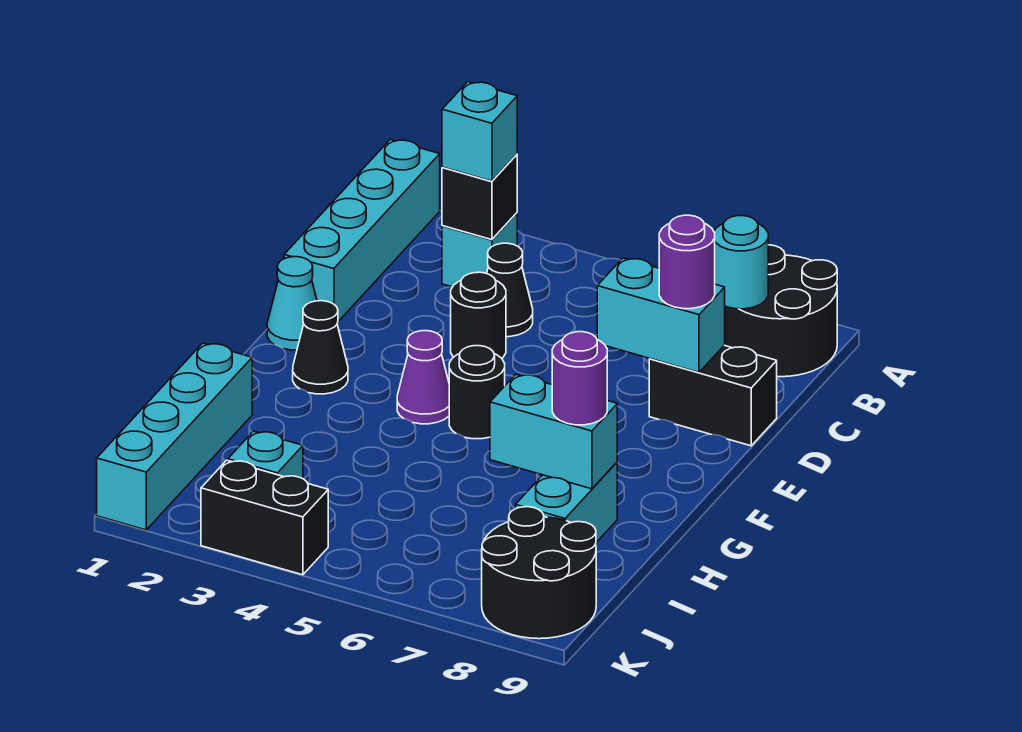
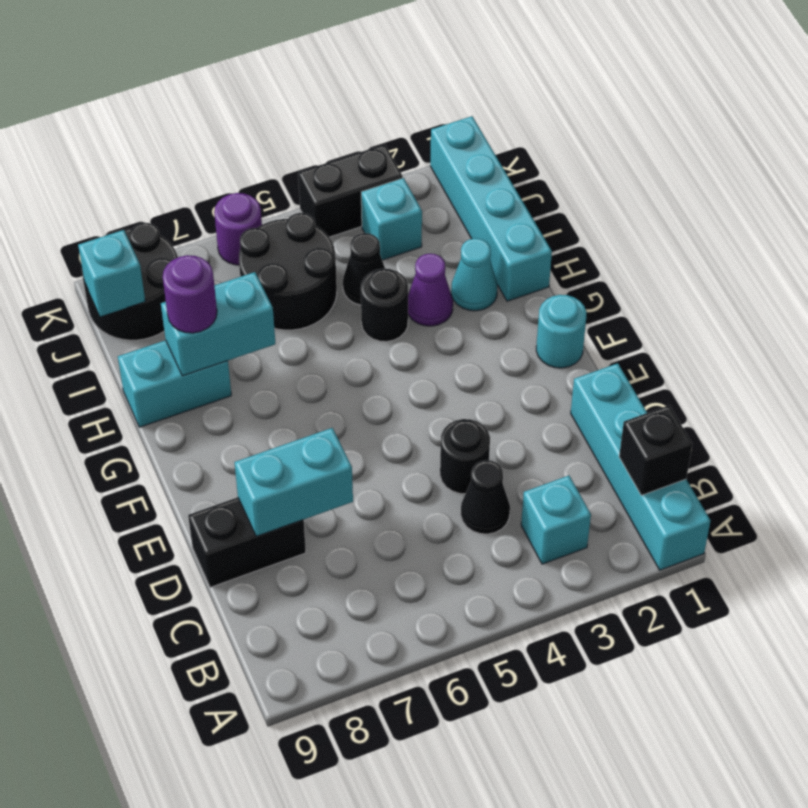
black 2x2 round brick [725,245,837,377] -> black 2x2 round brick moved to [239,213,337,330]
black 1x1 brick [442,155,517,240] -> black 1x1 brick moved to [619,405,692,495]
cyan 1x1 brick [442,82,517,181] -> cyan 1x1 brick moved to [78,230,145,317]
cyan 1x1 round brick [714,216,768,309] -> cyan 1x1 round brick moved to [536,295,587,368]
purple 1x1 round brick [659,215,715,309] -> purple 1x1 round brick moved to [214,193,262,265]
cyan 1x1 cone [267,257,317,350] -> cyan 1x1 cone moved to [451,238,498,311]
black 1x1 cone [293,301,348,394] -> black 1x1 cone moved to [343,233,385,305]
purple 1x1 cone [397,331,449,424] -> purple 1x1 cone moved to [408,254,453,326]
black 1x1 round brick [449,346,505,439] -> black 1x1 round brick moved to [361,269,408,342]
cyan 1x2 brick [516,462,617,542] -> cyan 1x2 brick turned to [118,340,231,427]

